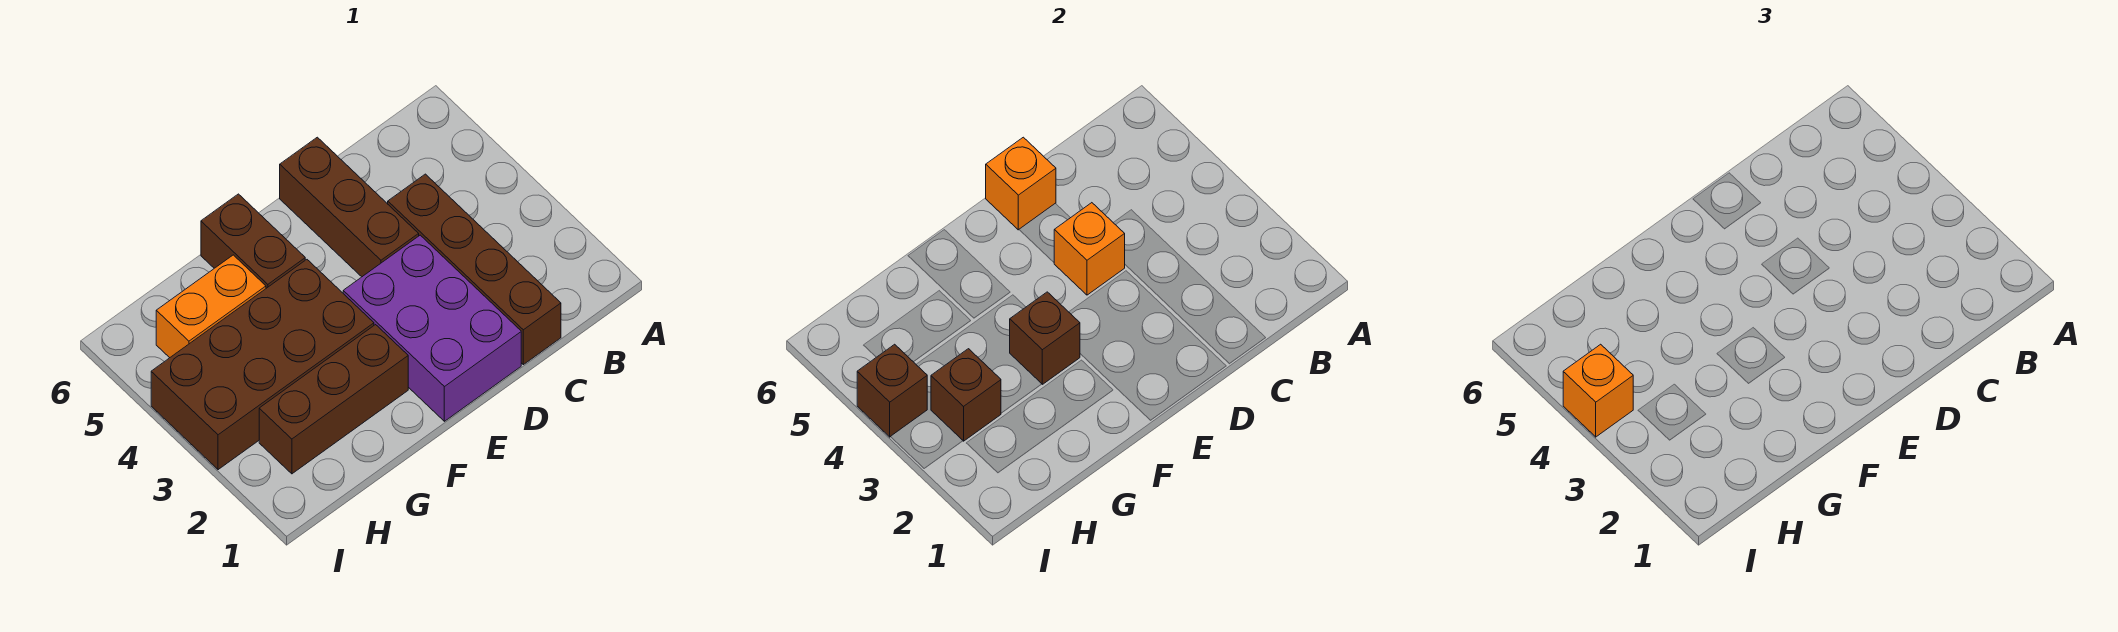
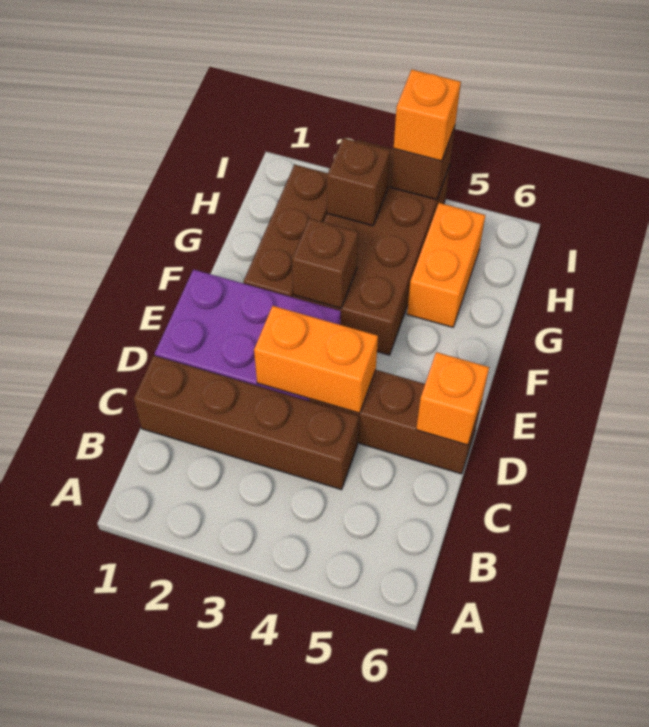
orange 1x1 brick [1054,203,1125,295] -> orange 1x2 brick [254,306,378,413]
brown 1x2 brick [201,194,305,288] -> none

